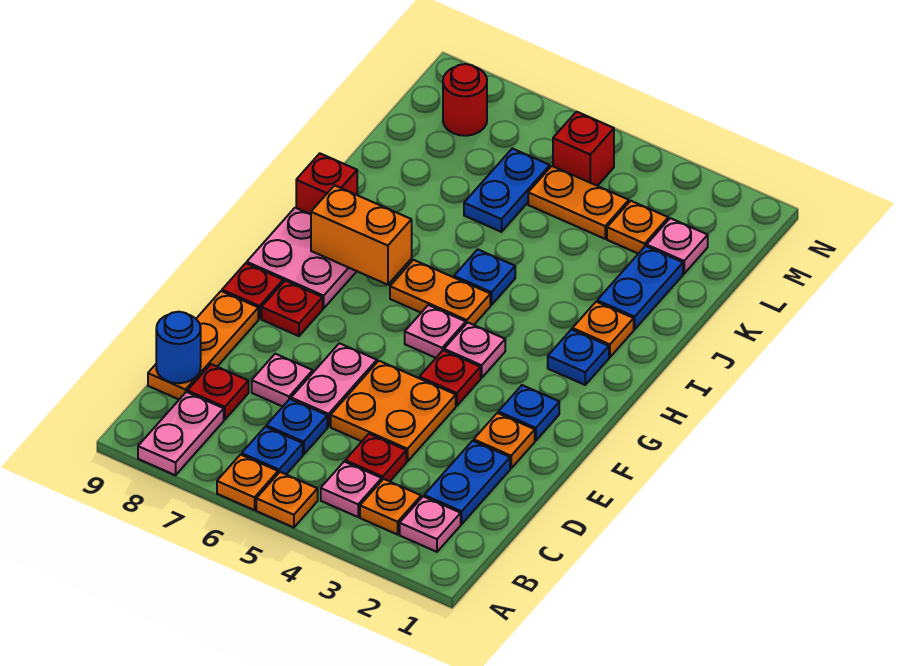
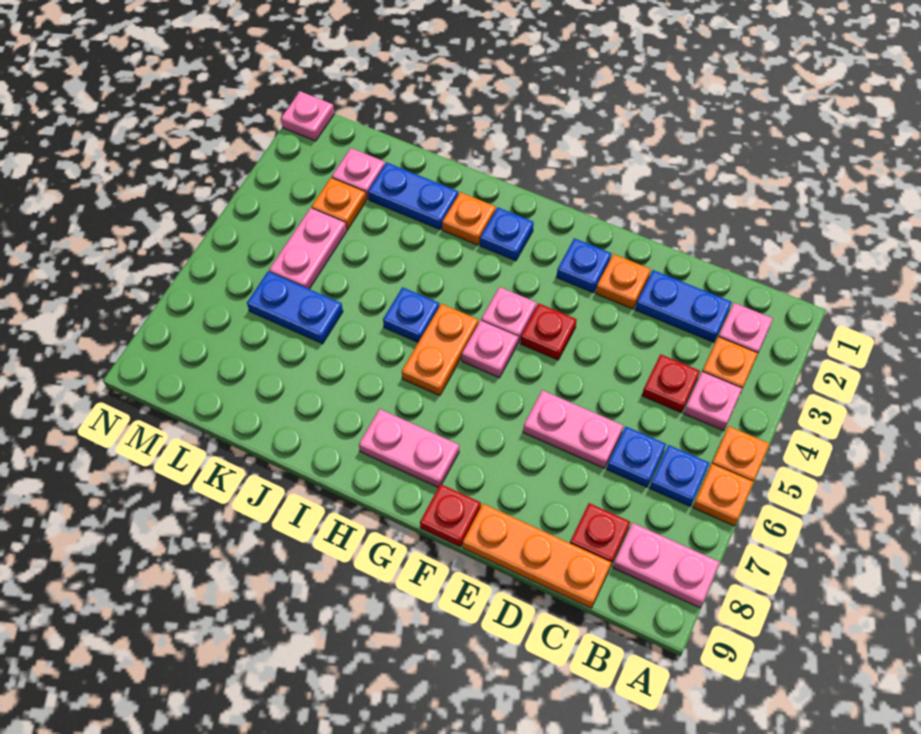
blue 1x1 round brick [156,312,201,383] -> none
orange 2x2 plate [331,361,456,461] -> none
pink 1x1 plate [252,354,313,406] -> pink 1x1 plate moved to [281,91,334,141]
red 1x1 plate [262,281,323,336] -> none
pink 2x2 plate [247,208,357,308] -> pink 1x2 plate [359,409,459,487]
orange 1x2 brick [311,185,412,285] -> none
red 1x1 brick [296,153,357,214] -> none
orange 1x2 plate [528,166,629,239] -> pink 1x2 plate [269,208,347,289]
red 1x1 brick [553,112,614,186] -> none
red 1x1 round brick [443,64,487,136] -> none

